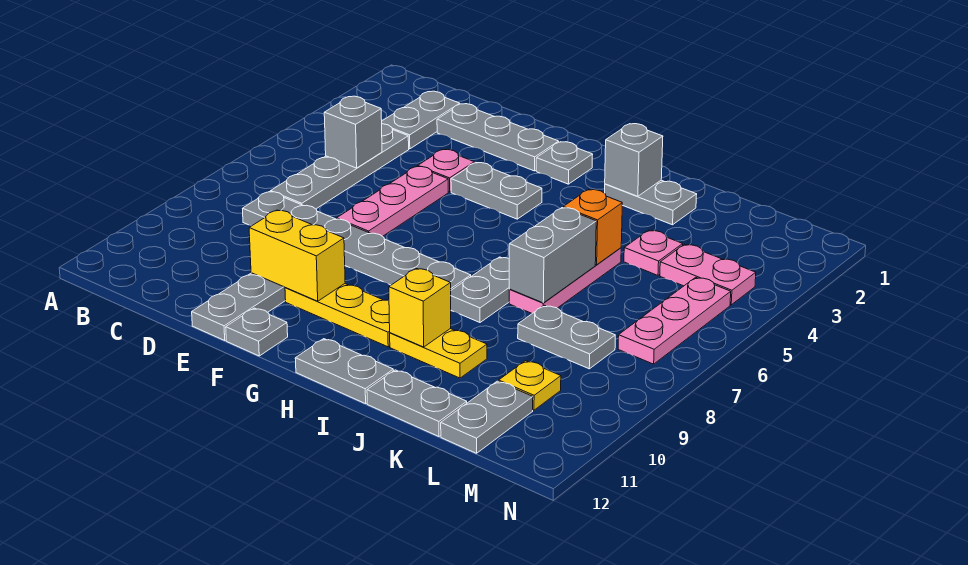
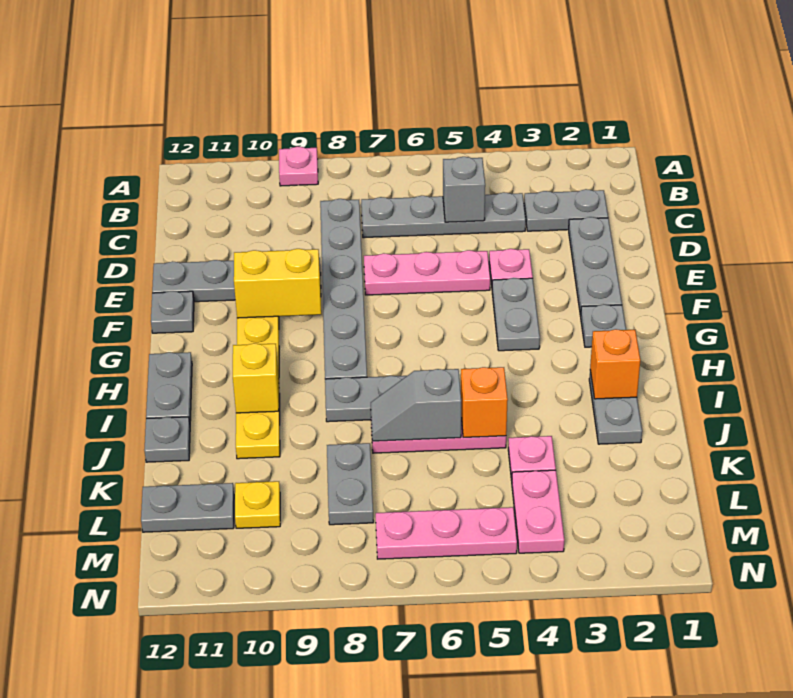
none -> pink 1x1 plate [279,146,318,186]
yellow 1x2 brick [249,210,345,301] -> yellow 1x2 brick turned to [234,249,321,318]
grey 1x1 brick [605,124,663,197] -> orange 1x1 brick [590,329,640,399]
grey 1x2 brick [509,208,596,303] -> grey 1x2 slope [371,369,461,441]
grey 1x2 plate [367,370,467,436] -> grey 1x1 plate [144,417,190,462]

